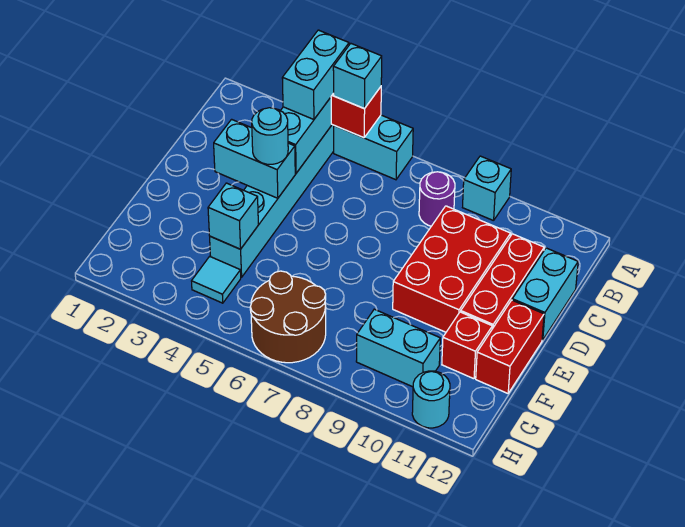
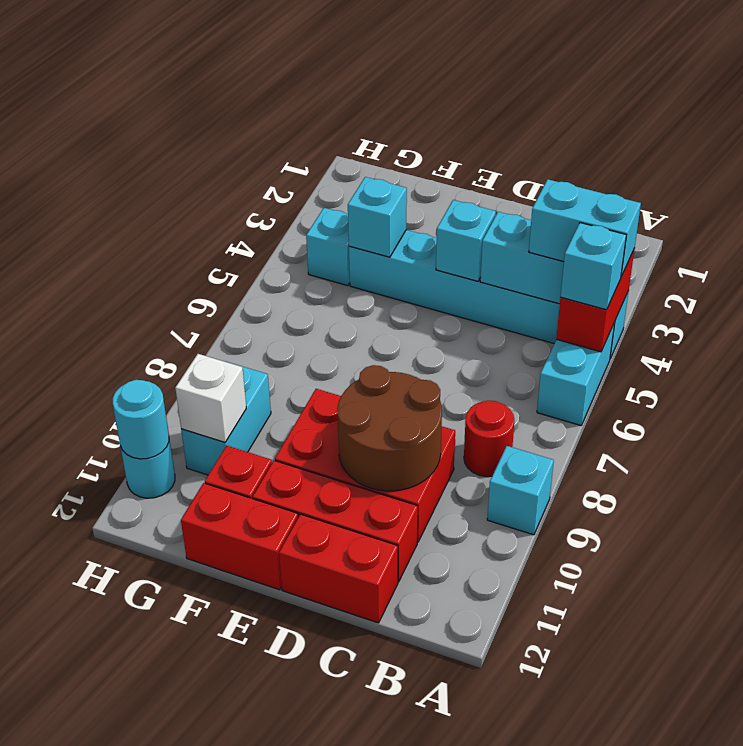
purple 1x1 round brick [419,172,455,226] -> red 1x1 round brick [464,401,514,477]
cyan 1x2 brick [512,248,578,340] -> red 1x2 brick [279,514,398,623]
cyan 1x2 brick [214,119,295,198] -> cyan 1x1 brick [436,200,496,281]
cyan 1x1 round brick [252,108,288,164] -> cyan 1x1 round brick moved to [113,380,169,459]
cyan 1x1 tile [192,256,241,303] -> cyan 1x1 brick [306,208,350,286]
brown 2x2 round brick [250,271,326,363] -> brown 2x2 round brick moved to [337,365,442,491]
none -> white 1x1 brick [175,354,246,442]

